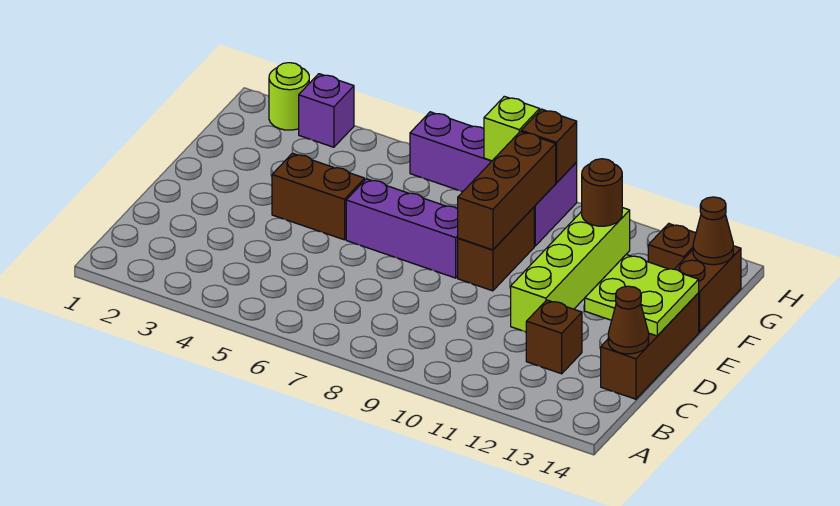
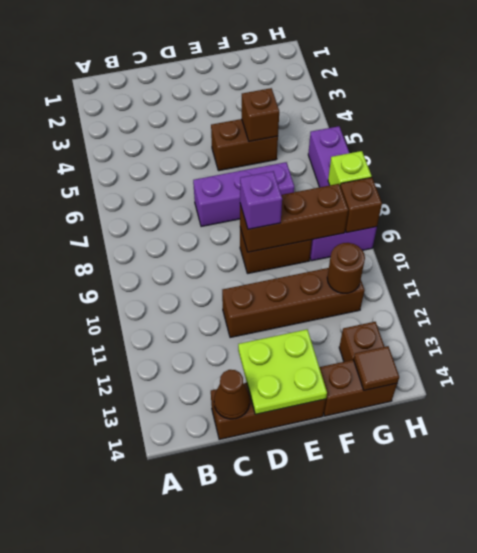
brown 1x1 brick [526,300,582,374] -> brown 1x1 brick moved to [242,88,279,141]
lime 1x4 brick [511,208,630,332] -> brown 1x4 brick [222,268,365,338]
brown 1x2 brick [272,153,365,240] -> brown 1x2 brick turned to [211,119,278,171]
purple 1x3 brick [346,179,458,278] -> purple 1x3 brick turned to [193,162,294,227]
brown 1x1 cone [693,197,733,265] -> brown 1x1 tile [353,346,399,390]
lime 1x1 round brick [269,63,309,130] -> none
purple 1x1 brick [299,74,354,147] -> purple 1x1 brick moved to [240,171,282,229]

